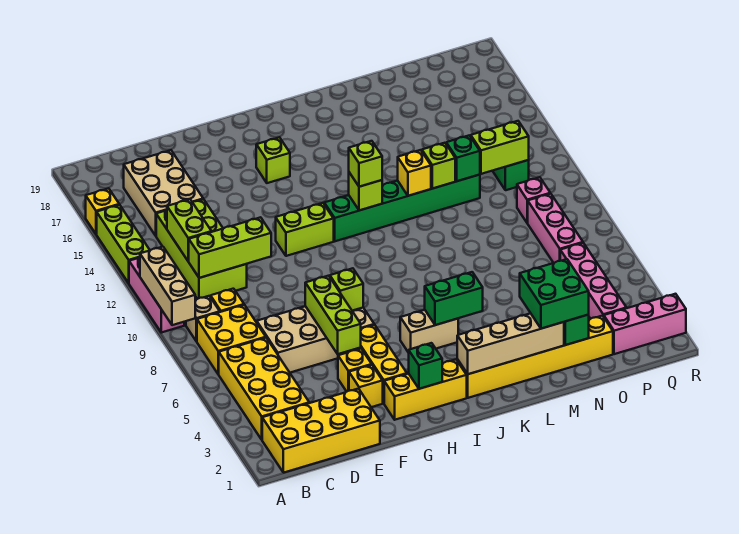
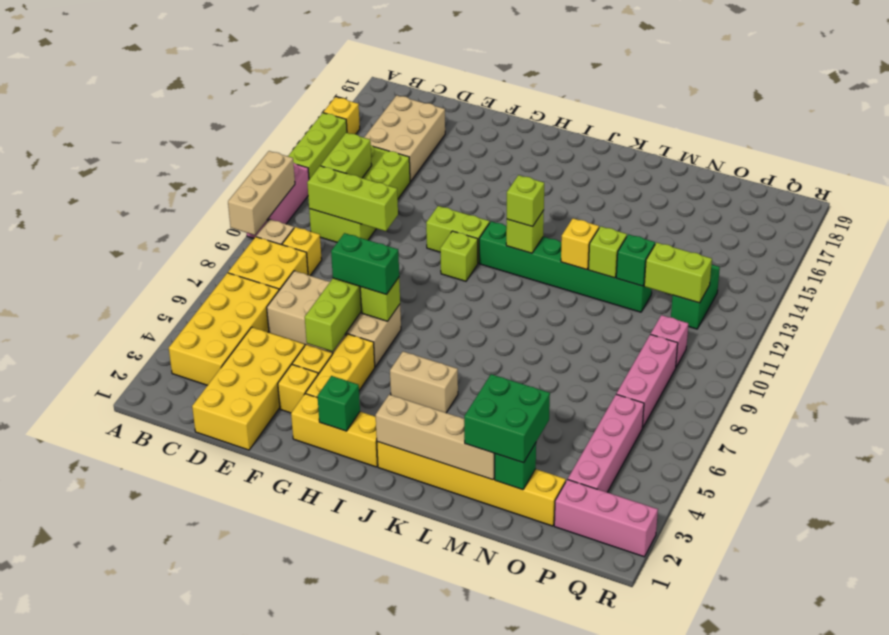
yellow 2x4 brick [262,389,380,473] -> yellow 2x4 brick turned to [192,327,305,450]
lime 1x1 brick [256,137,290,183] -> lime 1x1 brick moved to [440,231,478,281]
green 1x2 brick [425,272,483,325] -> green 1x2 brick moved to [331,233,399,295]

